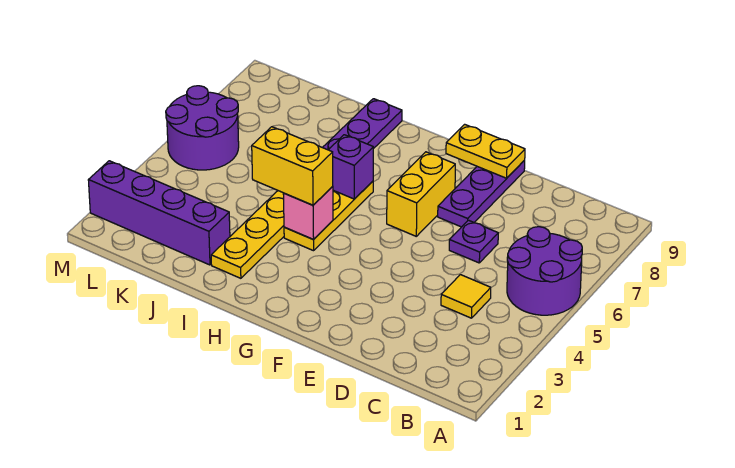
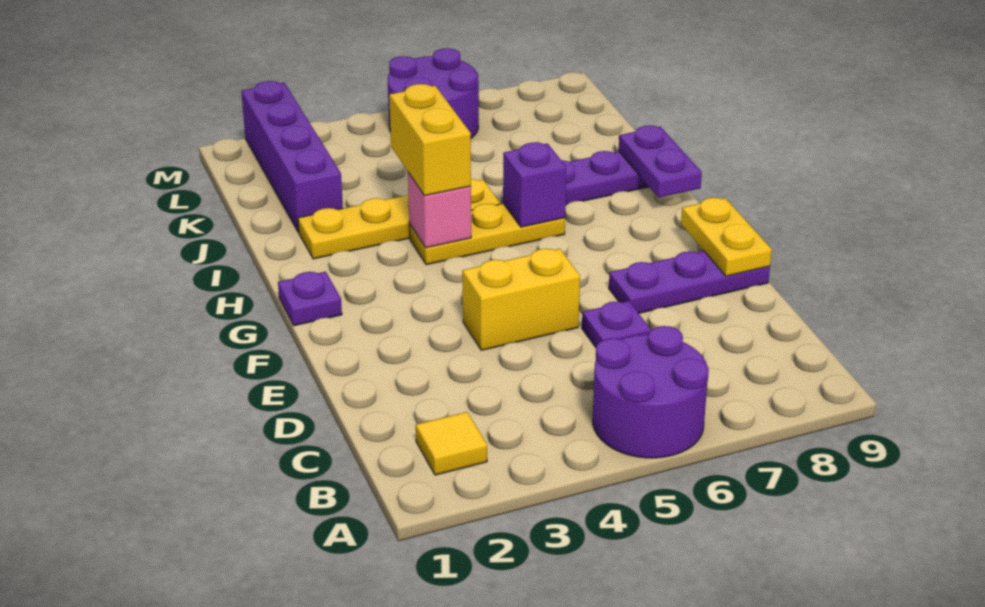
yellow 1x1 tile [441,275,491,318] -> yellow 1x1 tile moved to [416,412,487,475]
yellow 1x2 brick [387,152,455,236] -> yellow 1x2 brick moved to [462,249,580,350]
none -> purple 1x1 plate [278,272,342,326]
none -> purple 1x2 plate [618,125,702,197]

